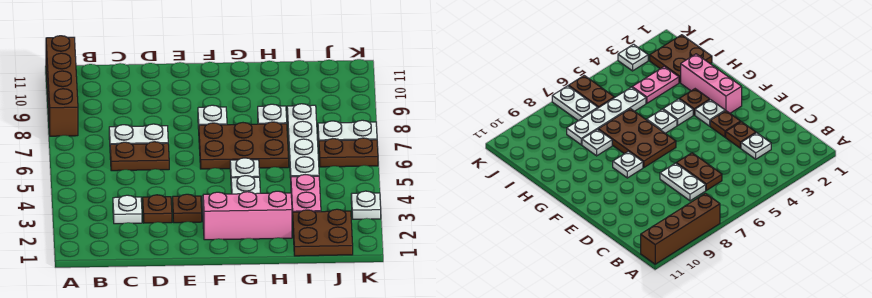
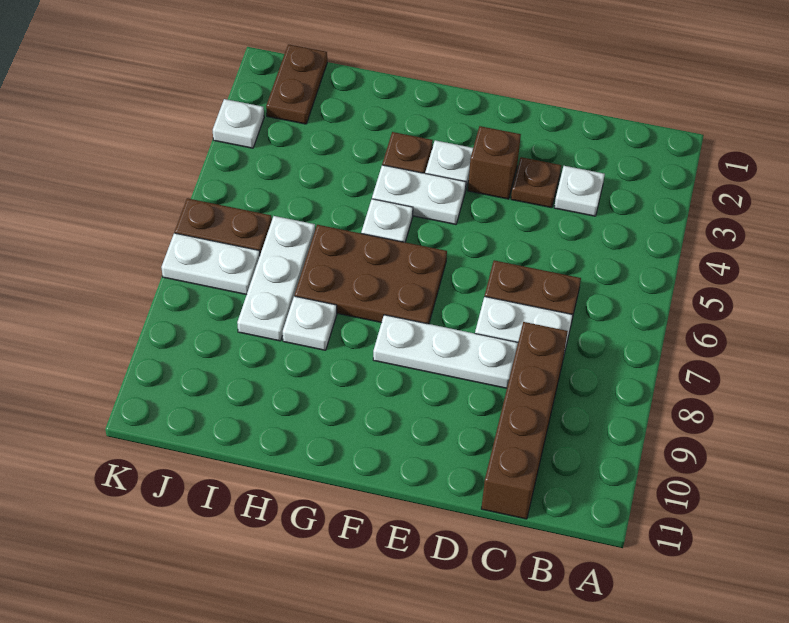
brown 1x4 brick [46,36,78,136] -> brown 1x4 brick moved to [481,322,568,519]
brown 1x1 plate [173,194,202,223] -> brown 1x1 brick [468,126,521,199]
pink 1x3 brick [203,191,292,240] -> none
white 1x1 plate [198,105,227,129] -> white 1x3 plate [373,315,518,388]
white 1x1 plate [231,176,260,194] -> white 1x2 plate [372,165,466,225]
brown 2x2 plate [293,209,353,256] -> brown 1x2 plate [266,44,327,124]
pink 1x2 plate [291,175,321,218] -> none
white 1x4 plate [287,104,319,178] -> white 1x3 plate [237,216,315,341]

